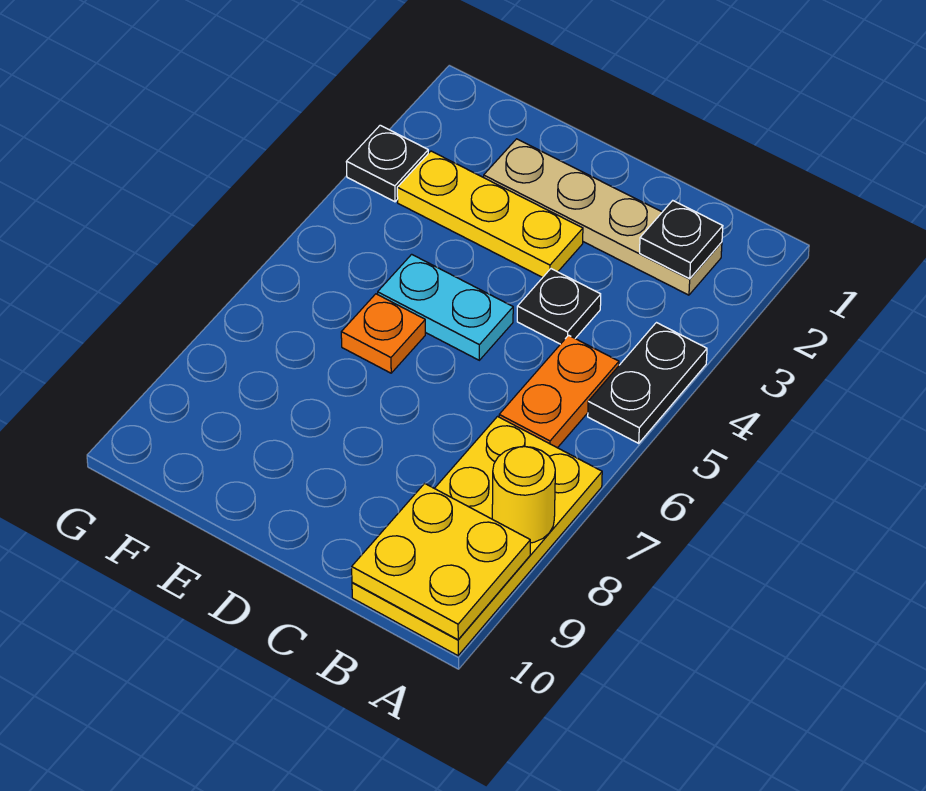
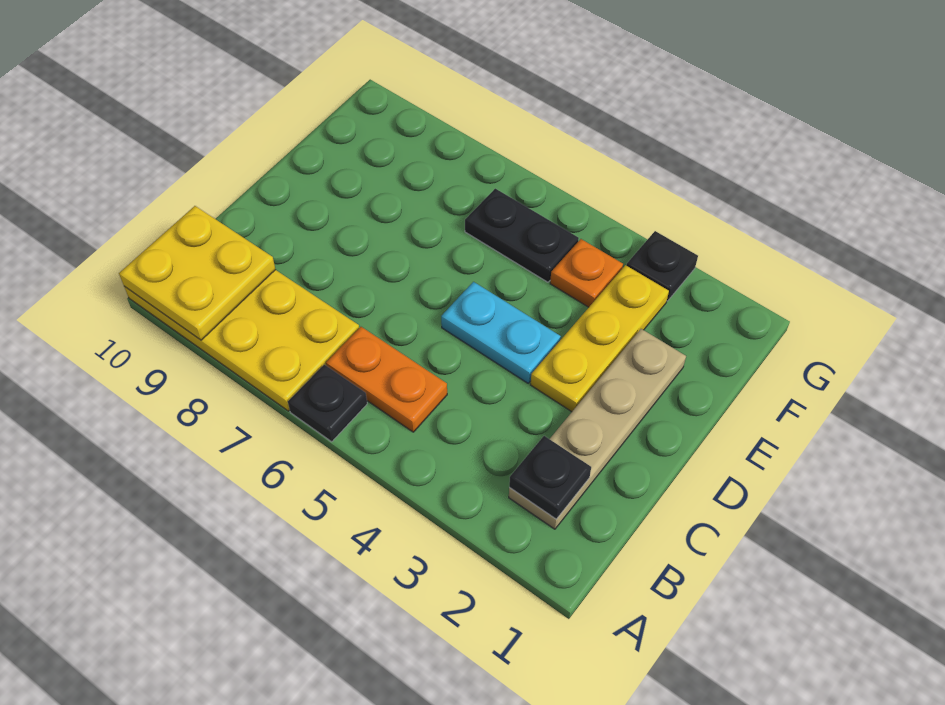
black 1x2 plate [588,323,707,443] -> black 1x2 plate moved to [465,189,579,282]
yellow 1x1 round brick [492,446,555,543] -> none
black 1x1 plate [517,269,601,344] -> black 1x1 plate moved to [288,365,367,442]
cyan 1x2 plate [378,254,513,360] -> cyan 1x2 plate turned to [441,282,561,383]
orange 1x1 plate [341,294,425,373] -> orange 1x1 plate moved to [550,239,623,307]

